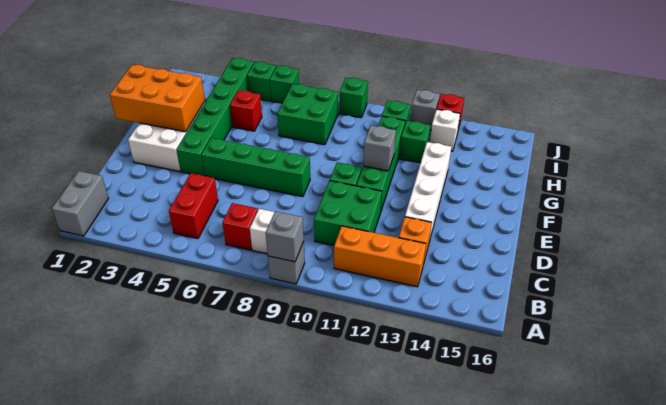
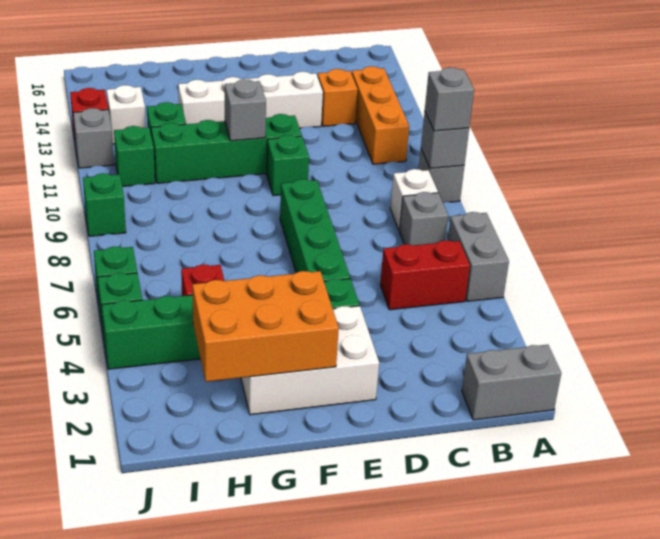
none -> grey 1x2 brick [448,212,509,301]
none -> grey 1x1 brick [425,67,474,131]
red 1x1 brick [222,203,258,250] -> grey 1x1 brick [399,192,448,245]
green 2x2 brick [314,181,382,245] -> none
orange 2x3 brick [110,65,205,132] -> orange 2x3 brick turned to [192,271,339,382]
green 2x2 brick [277,84,338,145] -> none

